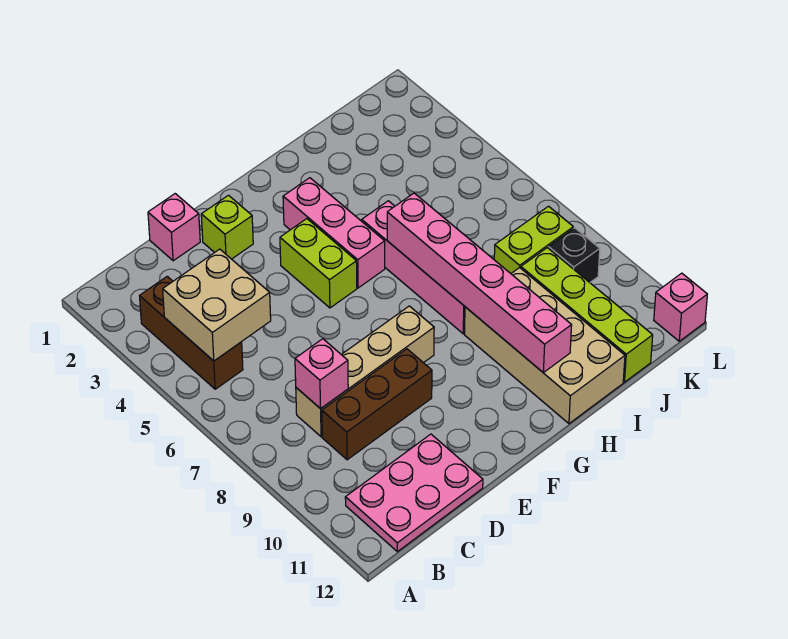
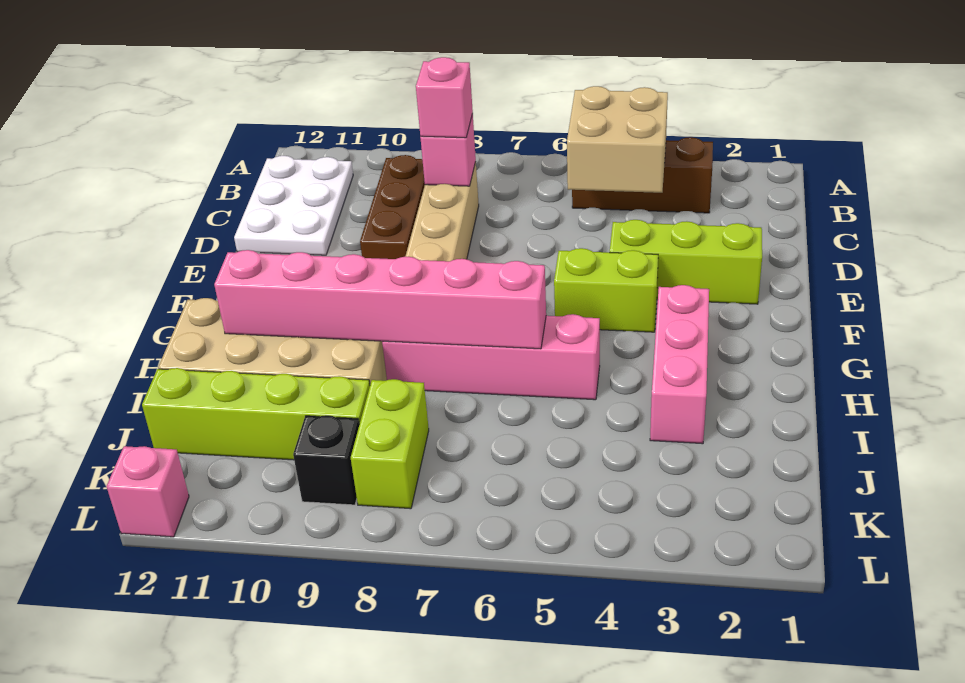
pink 2x3 plate [345,434,483,552] -> white 2x3 plate [234,156,353,255]
pink 1x1 brick [148,194,200,261] -> pink 1x1 brick moved to [416,57,473,138]
lime 1x1 brick [201,195,253,259] -> lime 1x3 brick [610,220,762,304]
pink 1x3 brick [283,178,385,288] -> pink 1x3 brick turned to [650,285,709,444]

